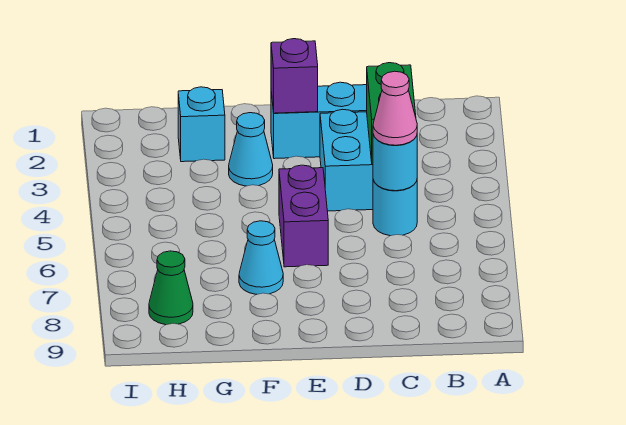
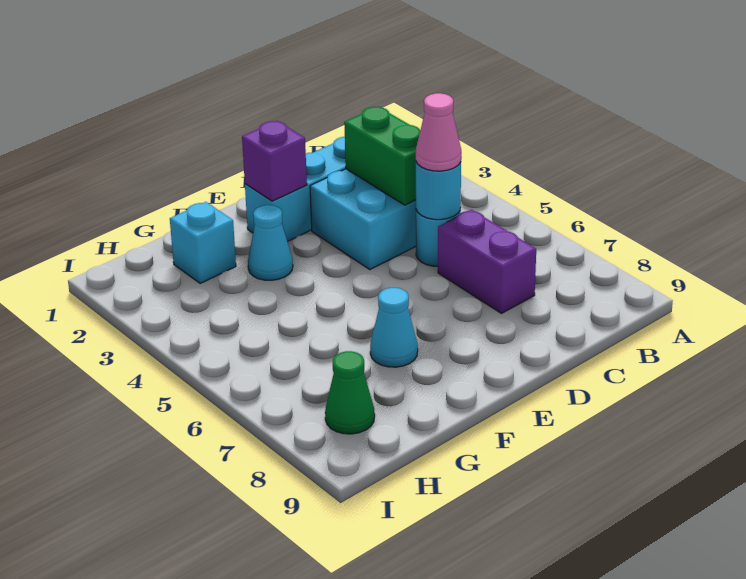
purple 1x2 brick [279,165,328,267] -> purple 1x2 brick moved to [438,210,536,313]

